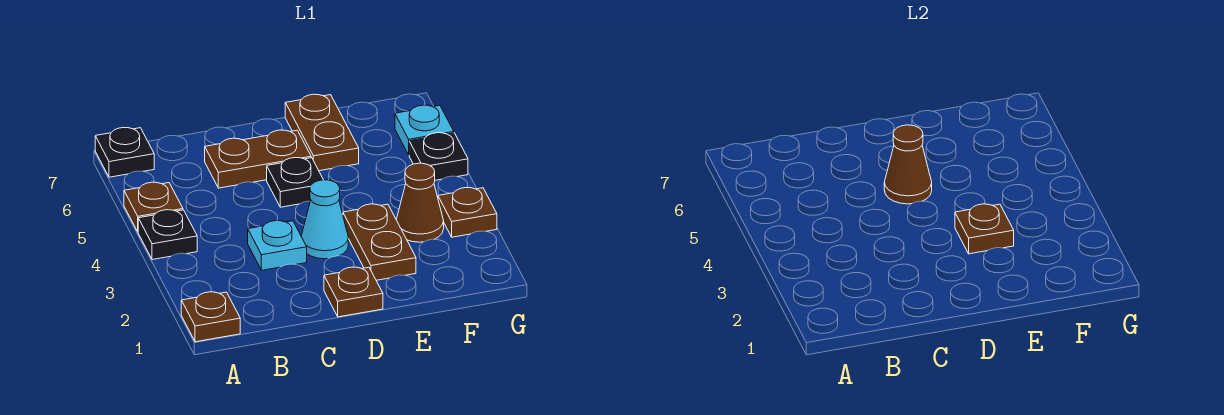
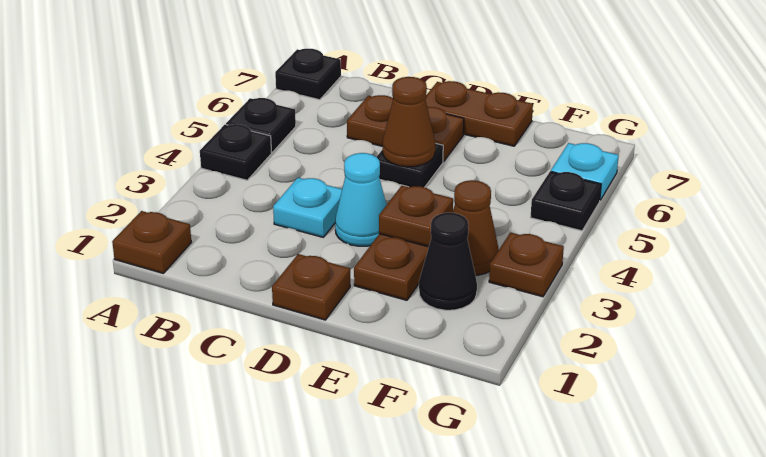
brown 1x1 plate [124,182,183,231] -> black 1x1 plate [226,98,296,152]
brown 1x2 plate [285,94,359,171] -> brown 1x2 plate turned to [425,81,533,146]
none -> black 1x1 cone [419,213,477,310]

